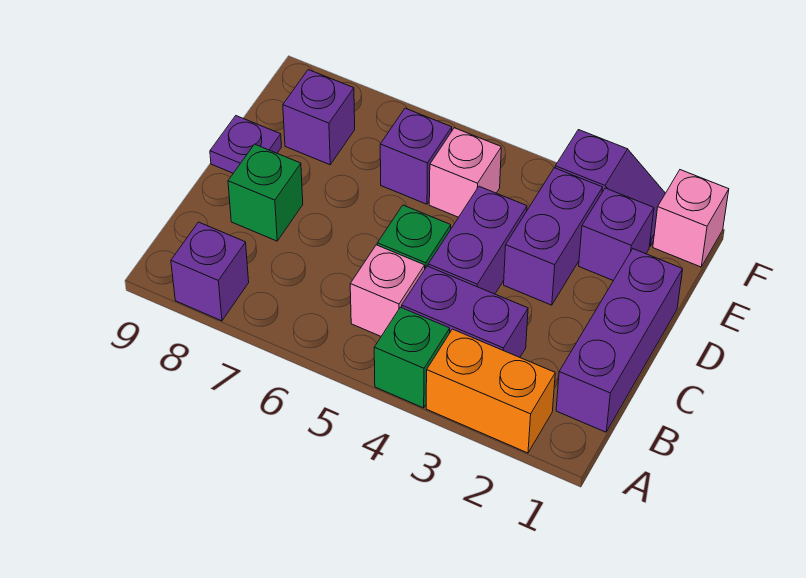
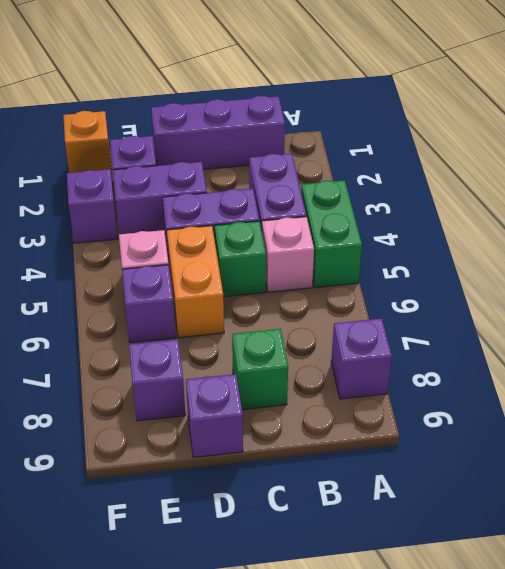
orange 1x2 brick [426,329,555,453] -> orange 1x2 brick moved to [167,226,224,338]
green 1x1 brick [374,307,450,408] -> green 1x2 brick [301,180,362,288]
purple 1x1 plate [210,116,281,173] -> purple 1x1 brick [186,374,243,457]
pink 1x1 brick [653,170,729,267] -> orange 1x1 brick [63,111,111,173]

